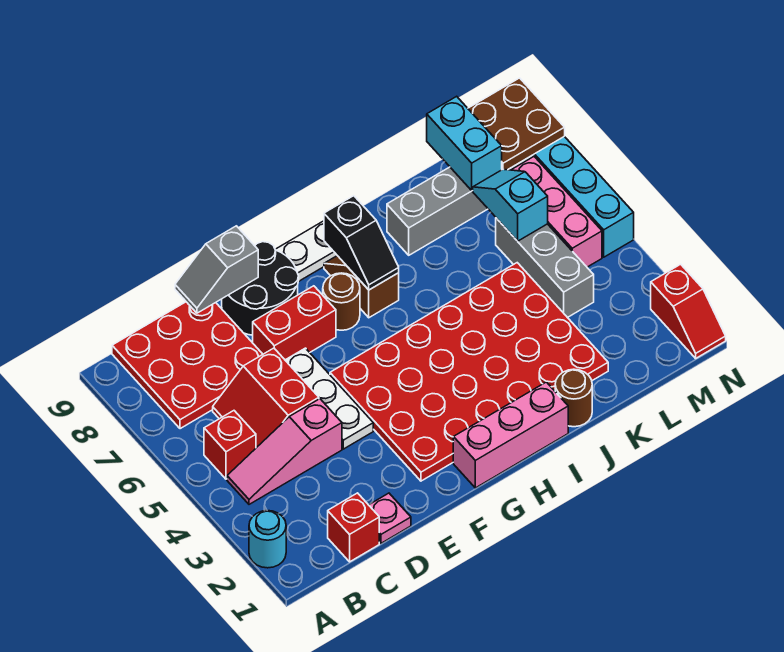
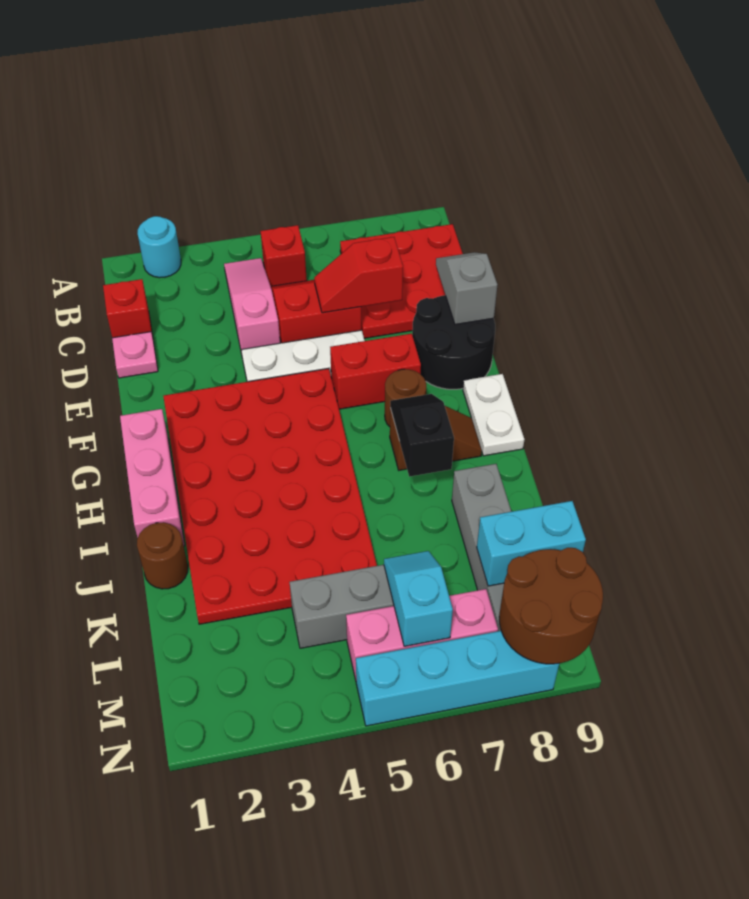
red 1x2 brick [253,286,336,360] -> red 1x2 brick turned to [330,334,421,409]
black 1x2 slope [324,196,399,290] -> black 1x2 slope turned to [390,394,454,477]
cyan 1x2 slope [472,169,548,241] -> cyan 1x2 slope turned to [384,551,453,646]
brown 2x2 plate [468,78,565,170] -> brown 2x2 round brick [499,548,603,664]
red 1x2 slope [651,264,726,358] -> red 1x2 slope moved to [314,237,403,313]

